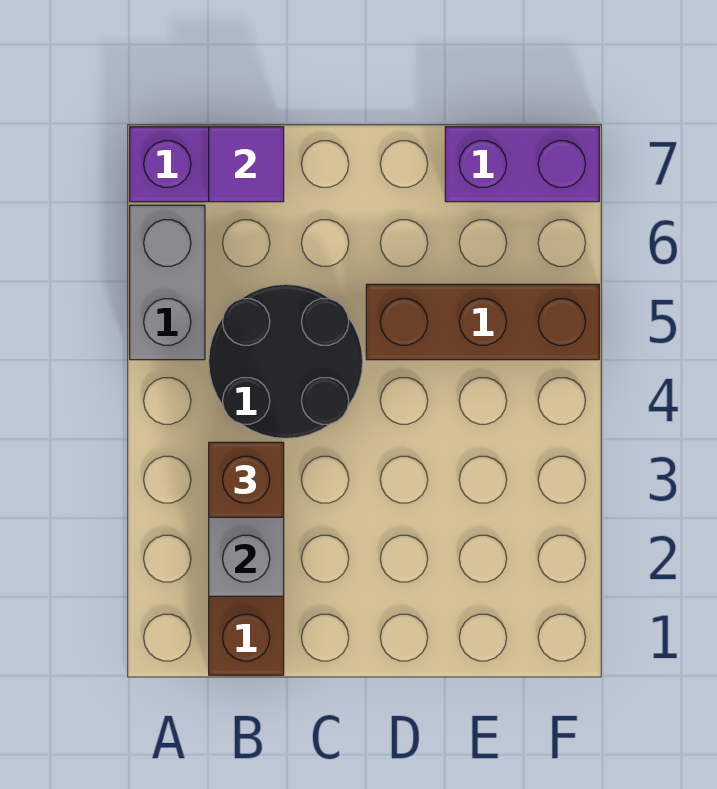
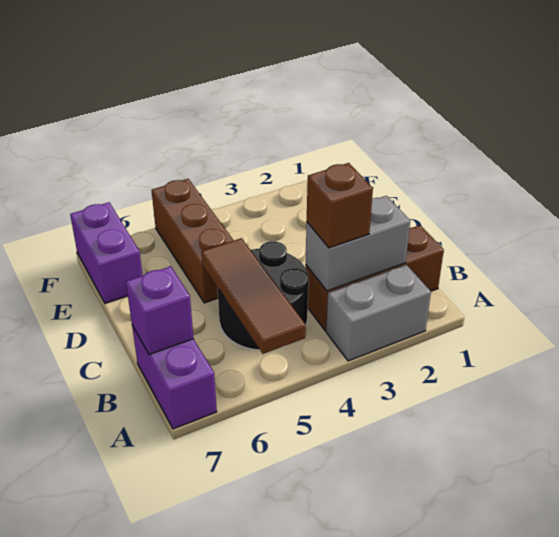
grey 1x2 brick [130,205,205,360] -> grey 1x2 brick moved to [326,265,431,361]
none -> brown 1x3 tile [201,238,306,354]
purple 1x1 tile [209,127,284,202] -> purple 1x1 brick [126,266,194,355]

